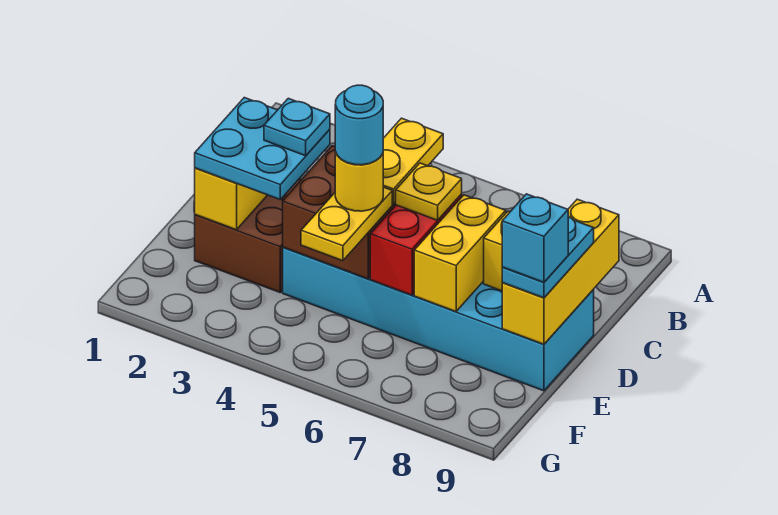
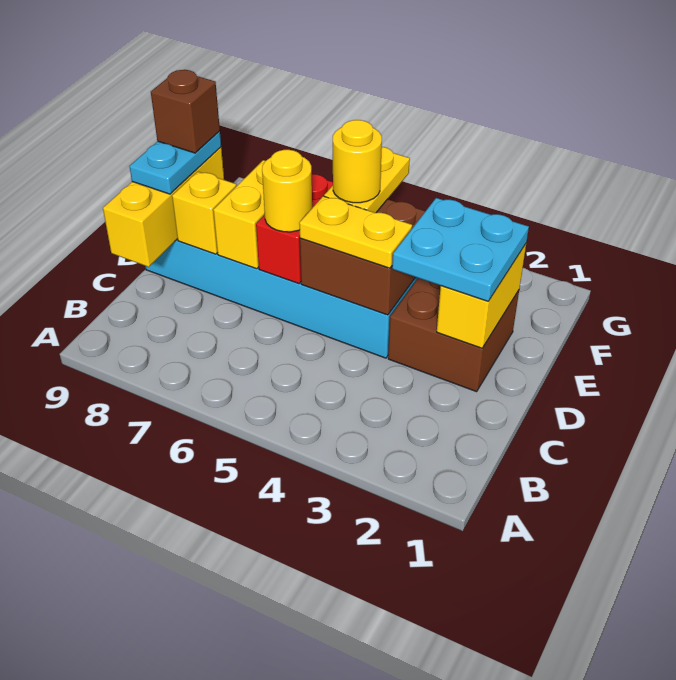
yellow 1x2 plate [383,118,443,204] -> yellow 1x2 plate turned to [299,196,412,268]
cyan 1x1 plate [264,98,330,156] -> none
yellow 1x1 plate [396,163,462,220] -> yellow 1x1 round brick [262,150,312,232]
cyan 1x1 round brick [335,85,383,165] -> none
cyan 1x1 brick [502,194,568,282] -> brown 1x1 brick [151,70,220,153]

